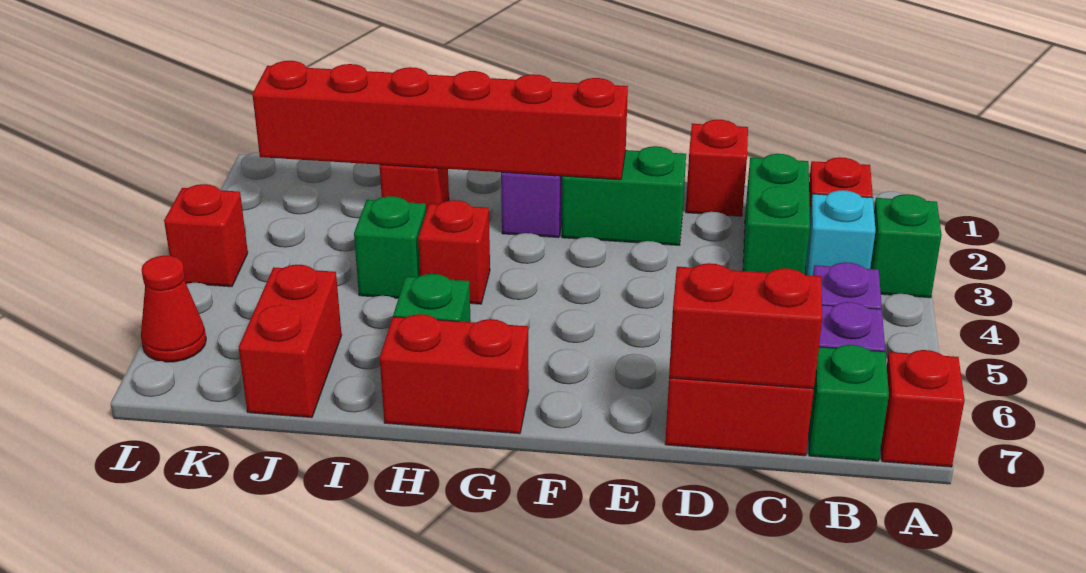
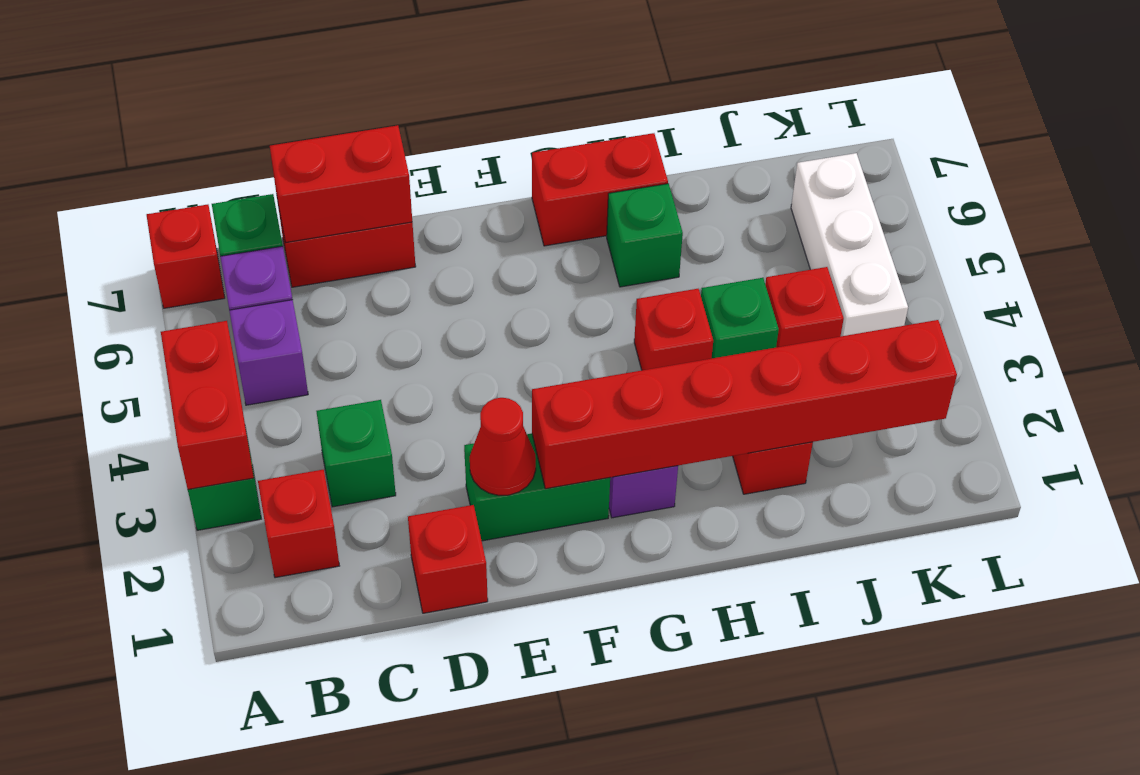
cyan 1x1 brick [806,190,876,276] -> none
green 1x2 brick [743,154,810,274] -> green 1x1 brick [316,400,396,507]
red 1x2 brick [239,265,342,418] -> red 1x2 brick moved to [161,321,254,489]
none -> white 1x3 brick [791,153,908,336]
red 1x1 brick [164,184,248,287] -> red 1x1 brick moved to [765,267,844,347]
red 1x1 cone [141,256,206,362] -> red 1x1 cone moved to [470,398,536,496]

